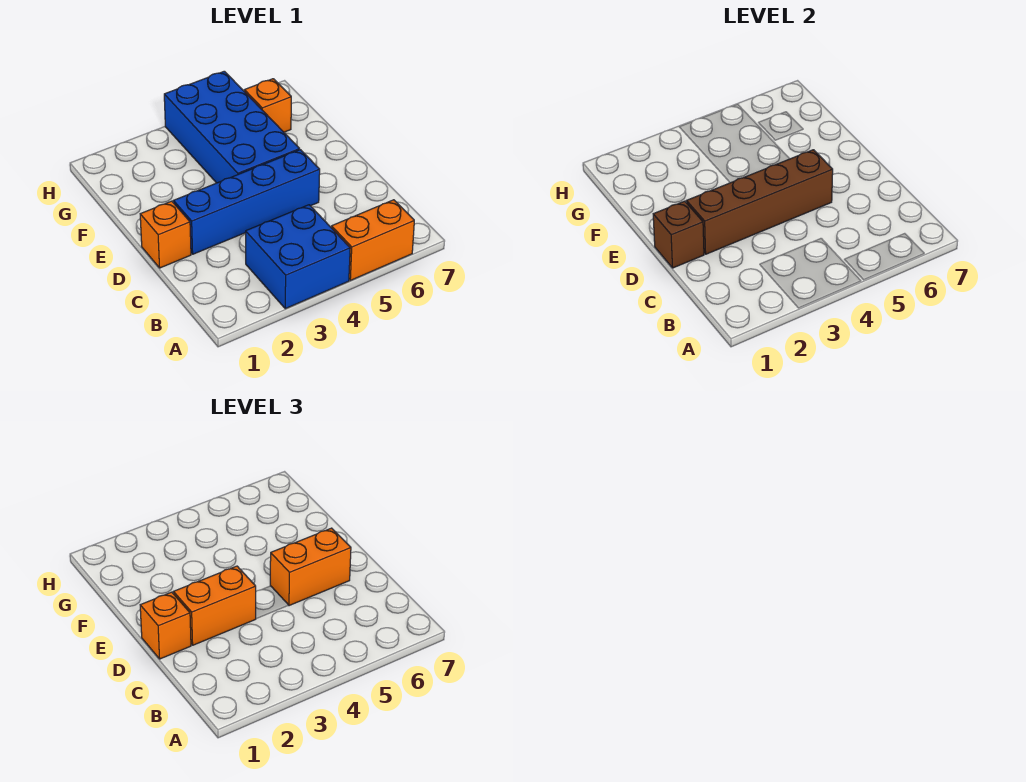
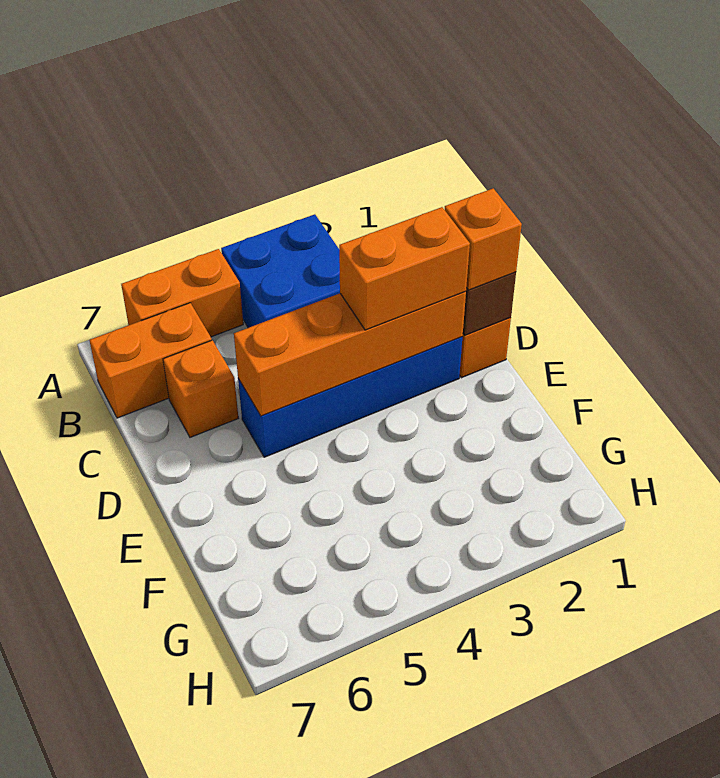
brown 1x4 brick [686,150,833,254] -> orange 1x4 brick [234,291,466,416]
orange 1x2 brick [270,528,351,606] -> orange 1x2 brick moved to [90,303,212,418]
blue 2x4 brick [164,71,300,183] -> none
orange 1x1 brick [244,79,291,132] -> orange 1x1 brick moved to [163,340,238,437]

